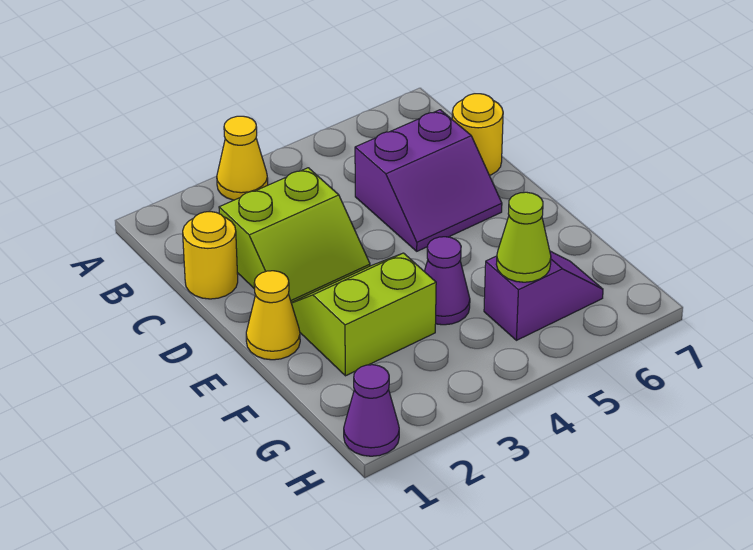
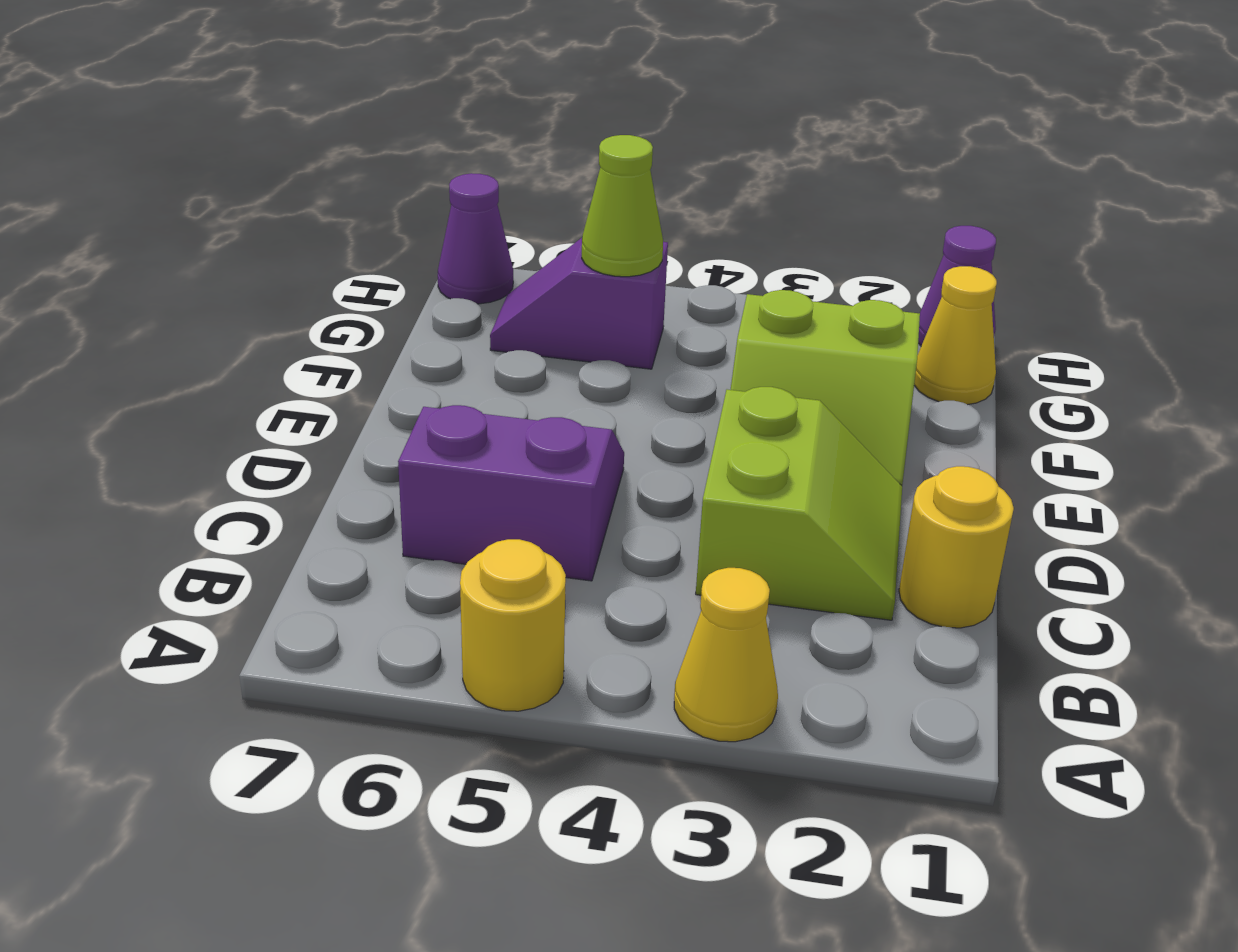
lime 2x2 slope [219,168,370,303] -> lime 2x2 slope turned to [696,387,902,620]
yellow 1x1 round brick [452,94,503,175] -> yellow 1x1 round brick moved to [460,539,566,711]
yellow 1x1 cone [246,271,300,360] -> yellow 1x1 cone moved to [914,266,997,405]
purple 1x1 cone [424,237,470,325] -> purple 1x1 cone moved to [438,173,513,304]

